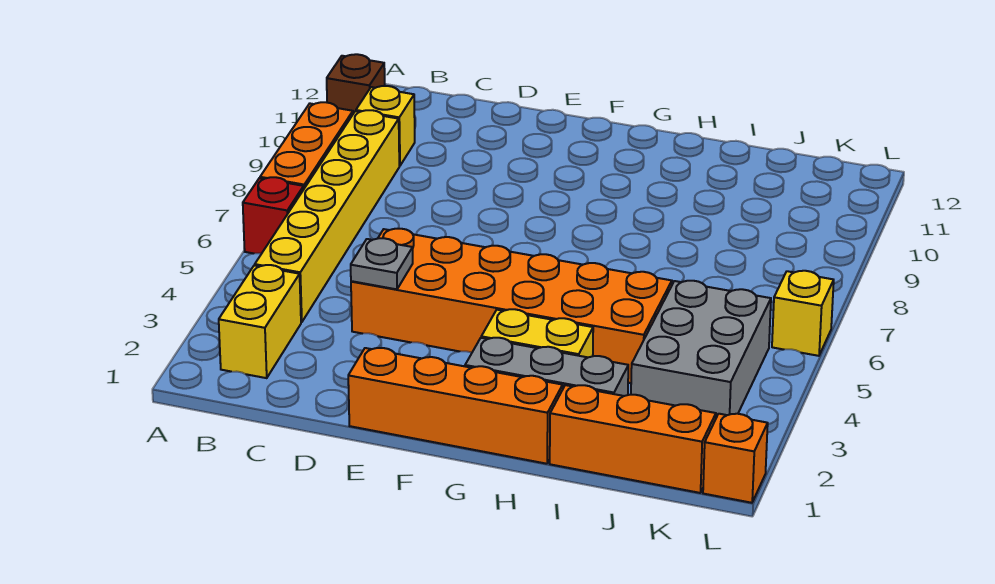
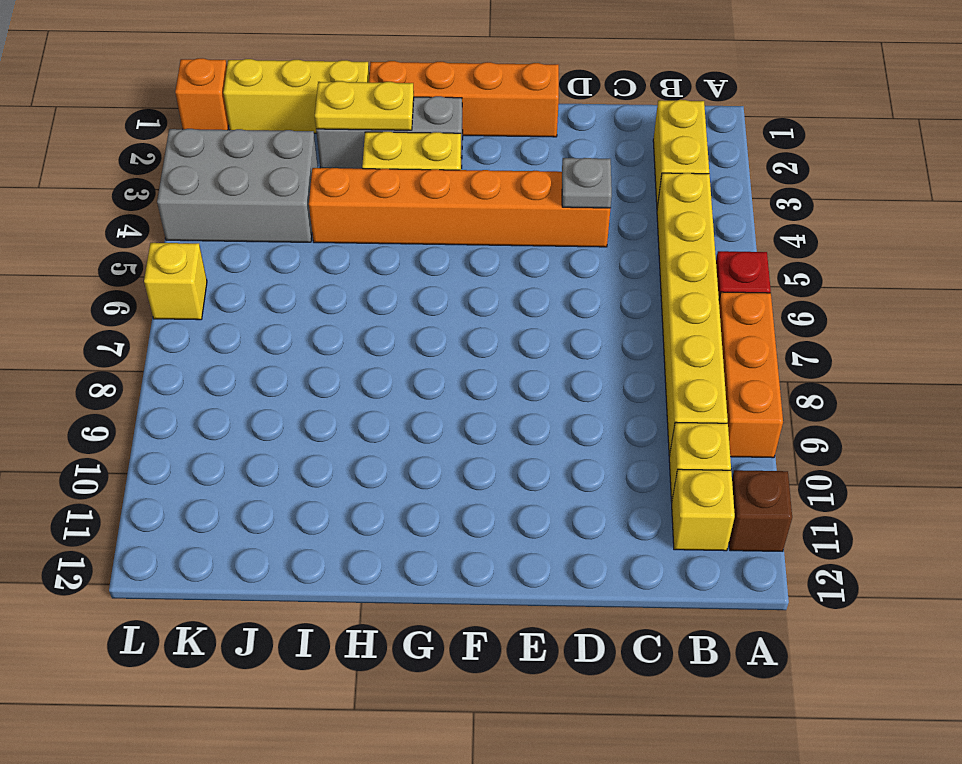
none -> yellow 1x1 brick [672,469,735,551]
orange 2x6 brick [351,229,672,383] -> orange 1x6 brick [309,168,610,247]
none -> yellow 1x2 plate [315,81,414,130]
orange 1x3 brick [550,385,716,493] -> yellow 1x3 brick [223,59,369,133]
grey 2x3 brick [631,281,771,418] -> grey 2x3 brick turned to [157,129,318,242]

